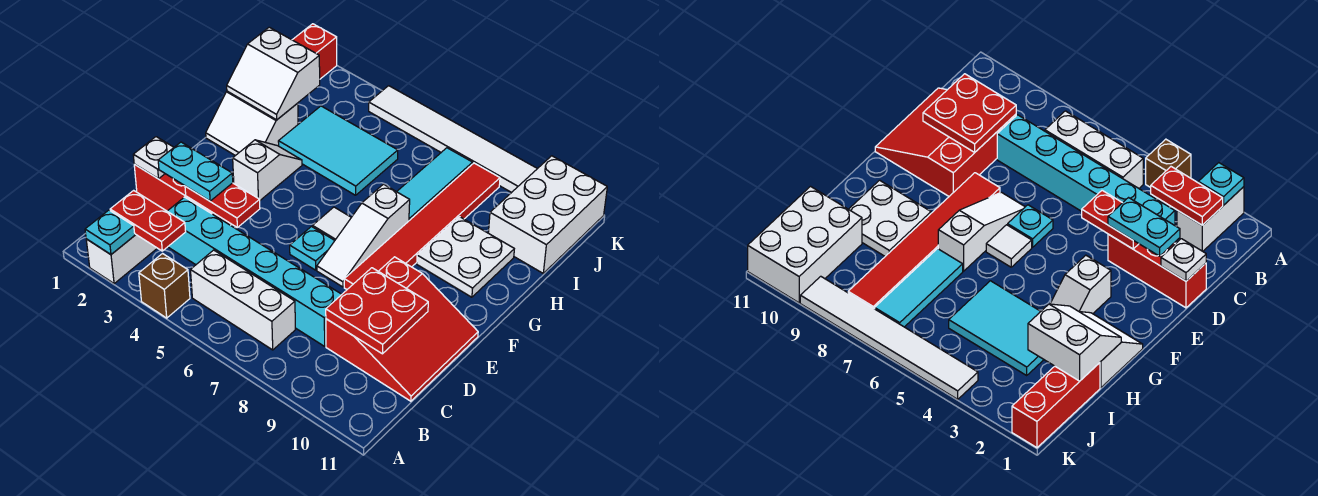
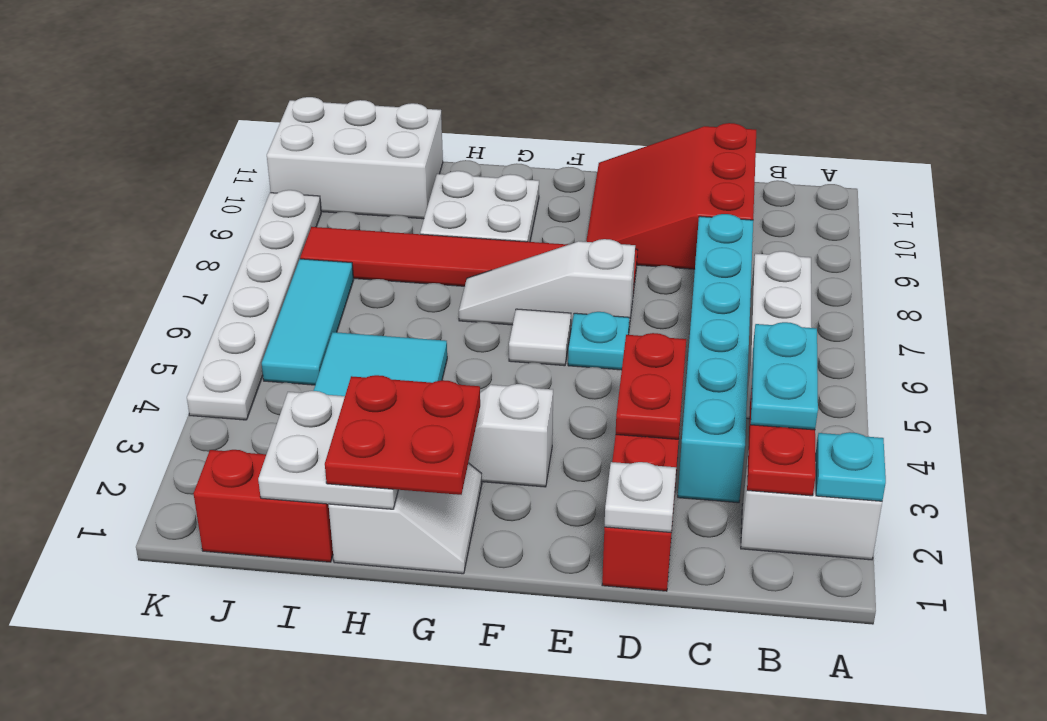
brown 1x1 brick [139,254,190,318] -> none
red 3x3 slope [326,257,478,401] -> red 3x3 slope turned to [586,123,756,269]
red 2x2 plate [326,268,428,354] -> red 2x2 plate moved to [325,375,480,495]
cyan 1x2 plate [158,142,233,201] -> cyan 1x2 plate moved to [751,322,818,430]
white 1x3 slope [317,184,410,287] -> white 1x3 slope turned to [459,239,635,328]
white 2x2 slope [227,27,320,120] -> white 2x2 plate [258,391,398,509]
cyan 1x3 tile [397,148,473,221] -> cyan 1x3 tile turned to [262,259,353,385]
red 1x3 brick [293,24,337,79] -> red 1x2 brick [194,450,333,562]
white 1x6 tile [369,86,537,193] -> white 1x6 plate [187,190,321,420]

